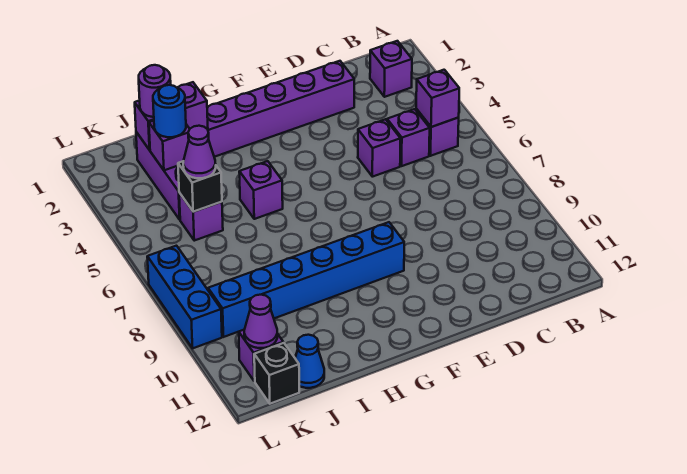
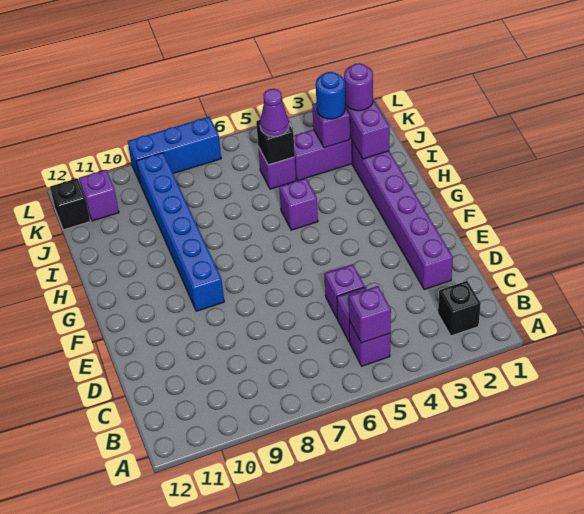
purple 1x1 brick [370,41,412,97] -> black 1x1 brick [438,281,481,336]
blue 1x1 cone [295,335,324,388] -> none
purple 1x1 cone [244,295,277,348] -> none

